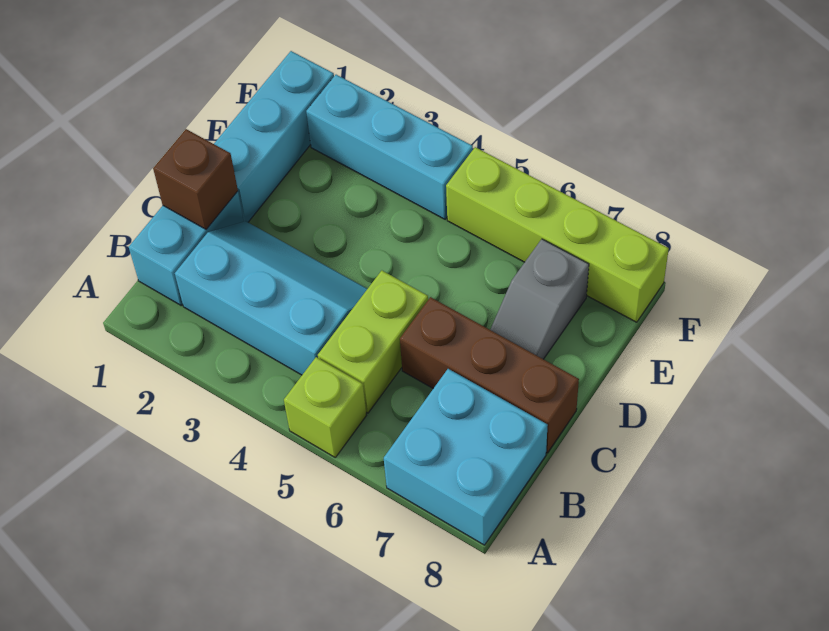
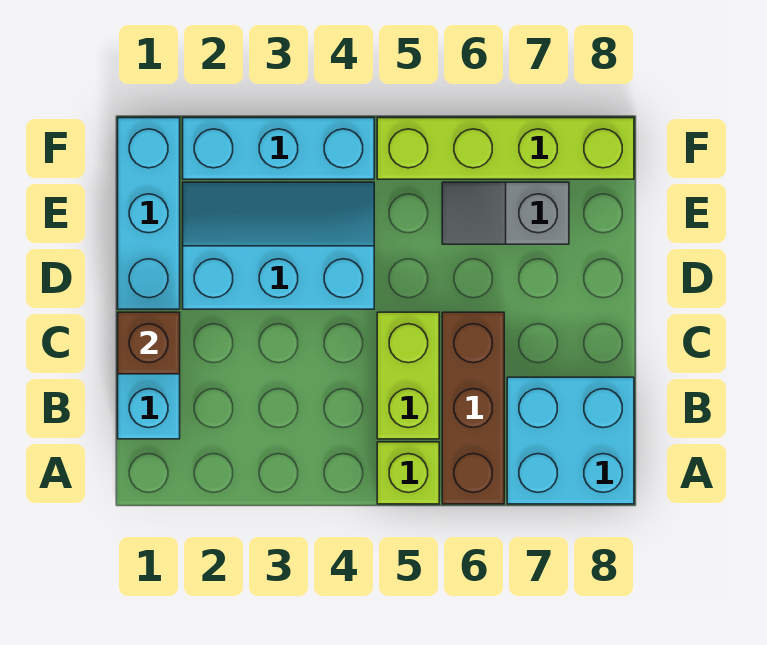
cyan 2x3 slope [175,221,367,375] -> cyan 2x3 slope moved to [183,182,374,309]
brown 1x3 brick [400,297,579,453] -> brown 1x3 brick turned to [442,312,504,504]
grey 1x2 slope [490,239,589,359] -> grey 1x2 slope turned to [442,182,569,244]

